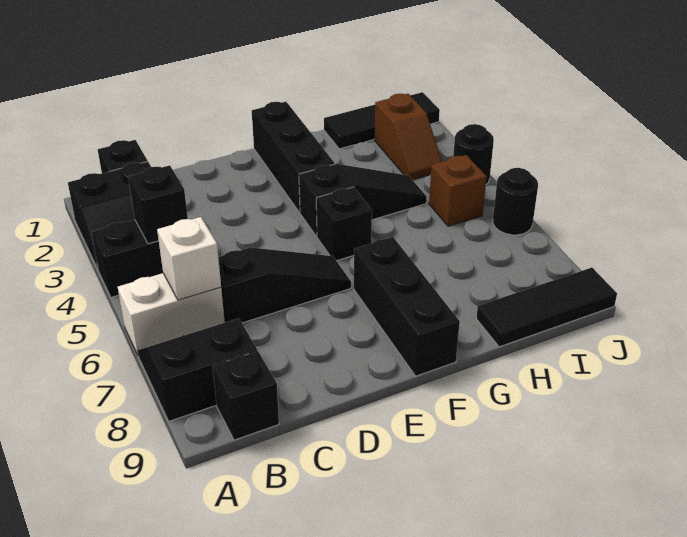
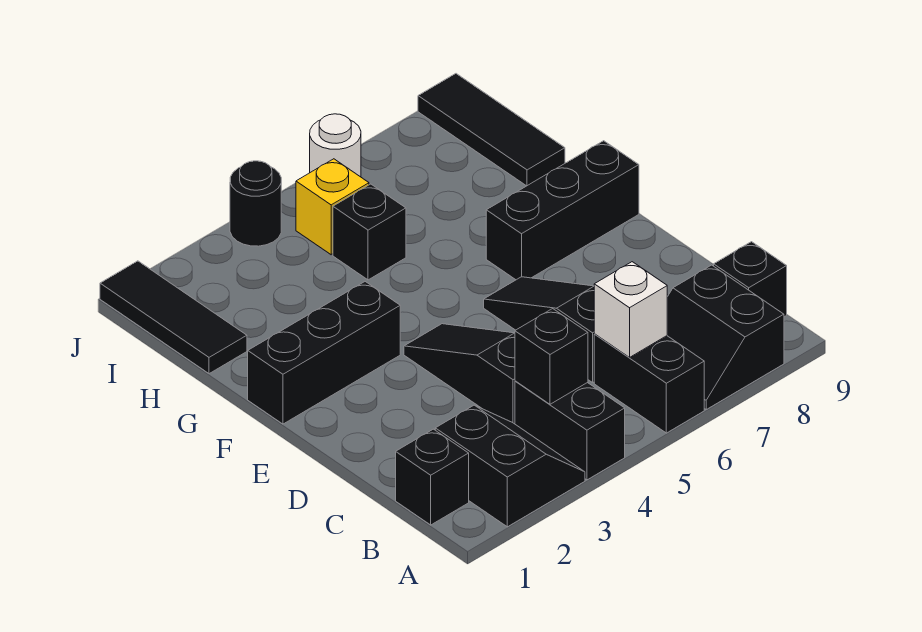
white 1x2 brick [118,273,225,355] -> black 1x2 brick [594,334,704,433]
black 1x3 slope [299,164,427,236] -> black 1x3 slope moved to [404,324,515,424]
black 1x1 brick [316,187,372,261] -> black 1x1 brick moved to [333,184,406,280]
brown 1x2 slope [374,94,442,180] -> none
brown 1x1 brick [429,155,487,226] -> yellow 1x1 brick [296,159,369,255]
black 1x1 round brick [493,168,538,235] -> white 1x1 round brick [310,114,361,177]

